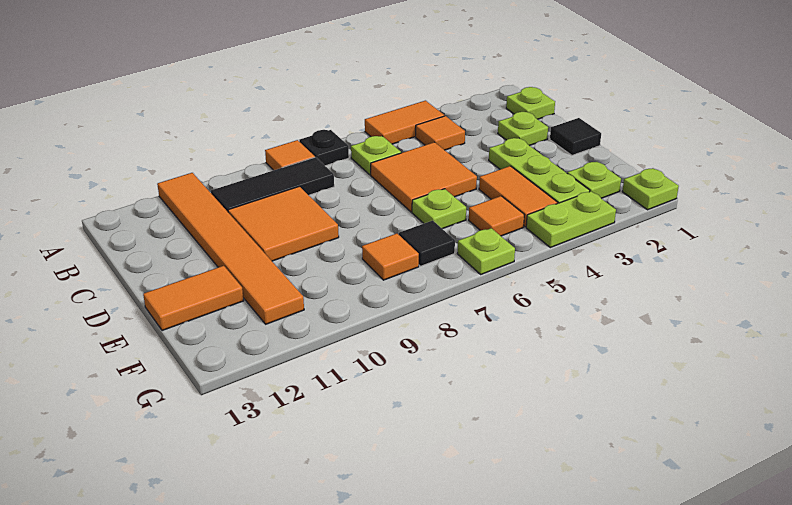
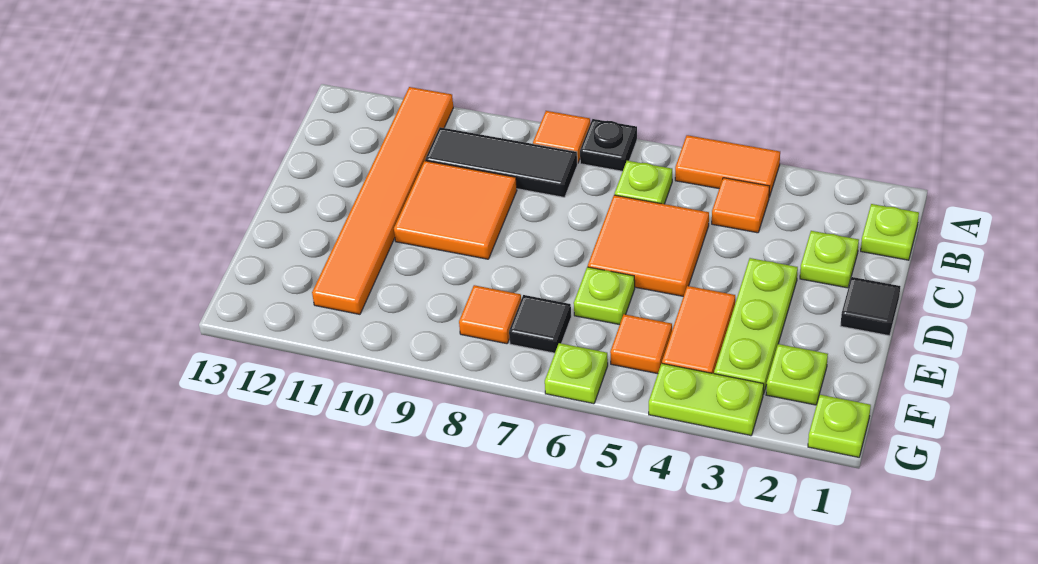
orange 1x2 tile [143,266,244,331] -> none

